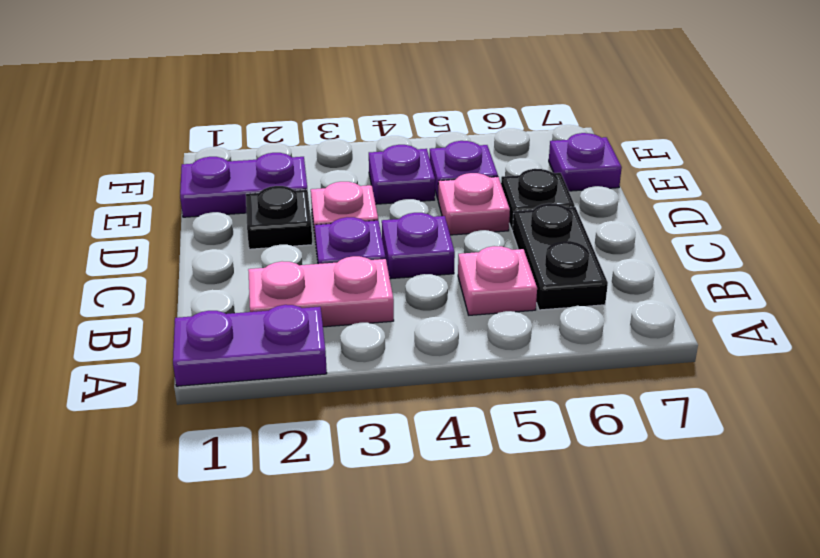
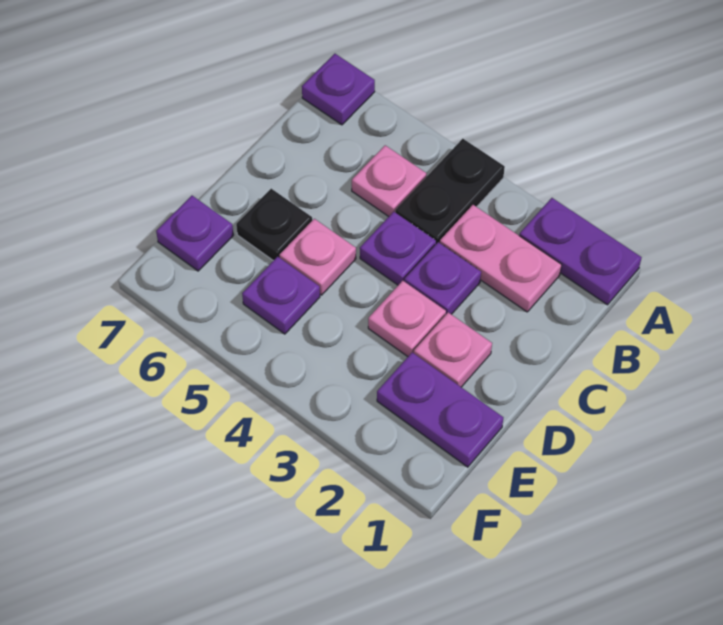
black 1x2 plate [512,203,608,310] -> black 1x2 plate moved to [395,139,505,244]
black 1x1 plate [246,186,313,249] -> pink 1x1 plate [414,312,492,387]
purple 1x1 plate [369,145,435,204] -> purple 1x1 plate moved to [302,54,375,125]

